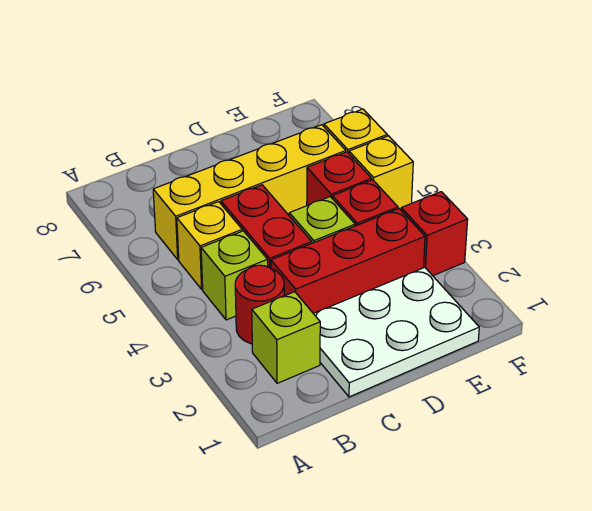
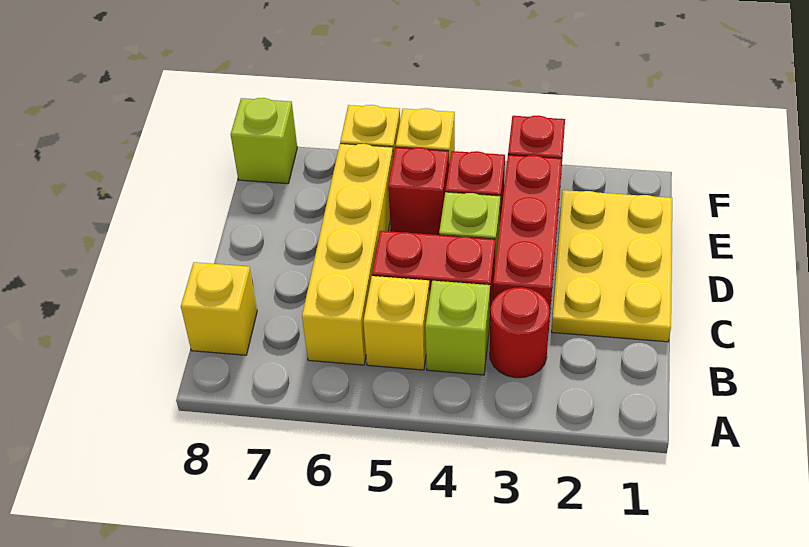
lime 1x1 brick [252,292,320,383] -> lime 1x1 brick moved to [231,98,297,184]
none -> yellow 1x1 brick [181,262,257,355]
white 2x3 plate [313,267,479,397] -> yellow 2x3 plate [552,190,672,342]

